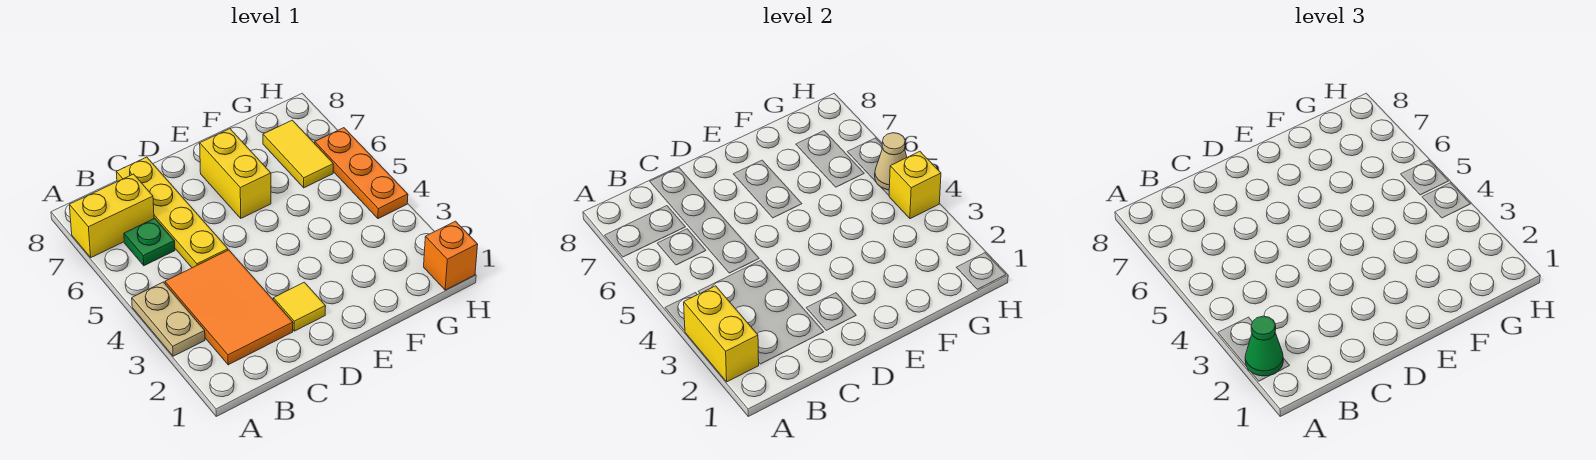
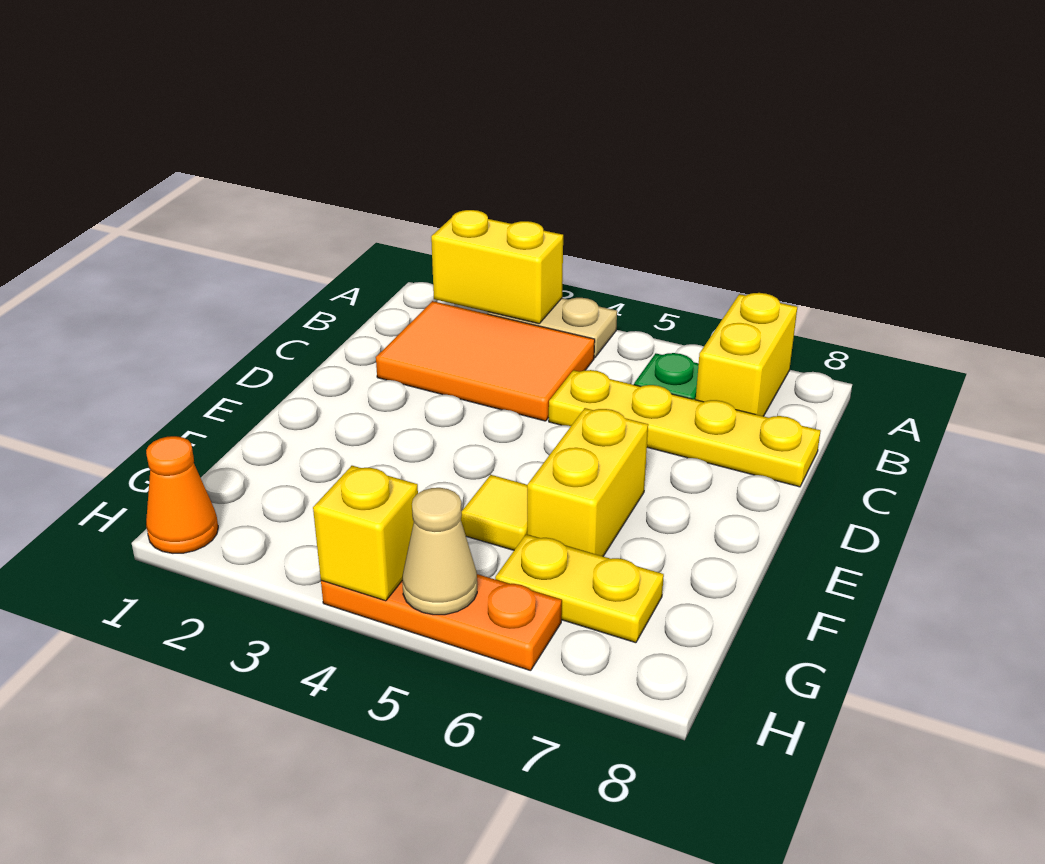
green 1x1 cone [1245,316,1283,376] -> none
yellow 1x1 tile [273,282,326,331] -> yellow 1x1 tile moved to [461,475,527,550]
yellow 1x2 brick [200,129,271,218] -> yellow 1x2 brick turned to [527,408,648,556]
yellow 1x2 tile [263,120,333,188] -> yellow 1x2 plate [495,534,664,643]
orange 1x1 brick [424,221,478,290] -> orange 1x1 cone [146,436,218,553]

